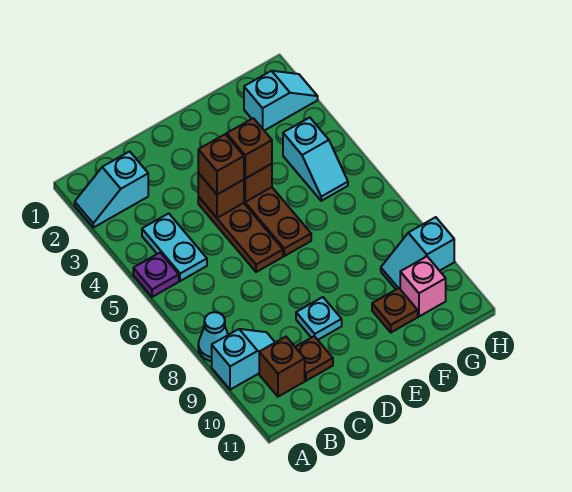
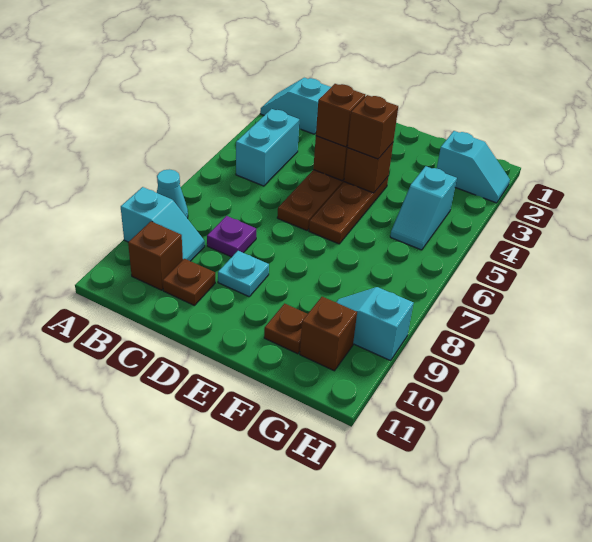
purple 1x1 plate [133,253,179,297] -> purple 1x1 plate moved to [207,216,256,257]
cyan 1x2 plate [142,213,207,281] -> cyan 1x2 brick [236,109,299,186]
pink 1x1 brick [400,257,446,316] -> brown 1x1 brick [300,297,357,371]

